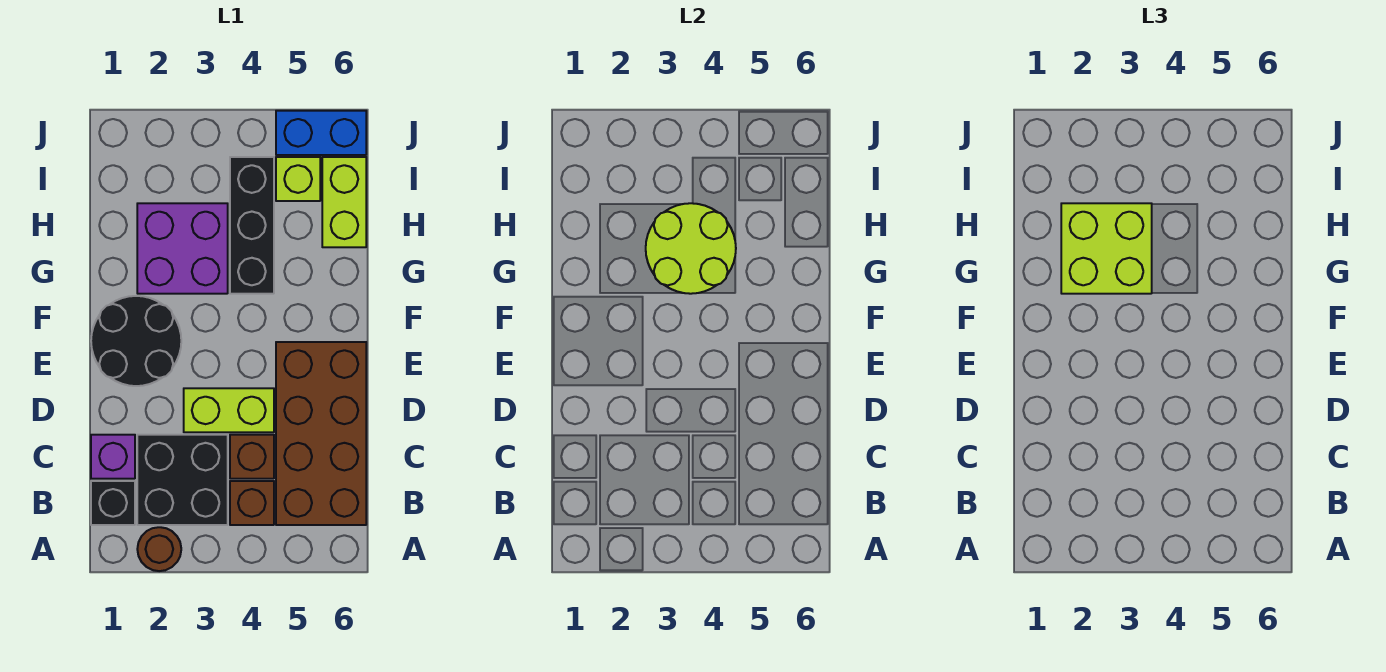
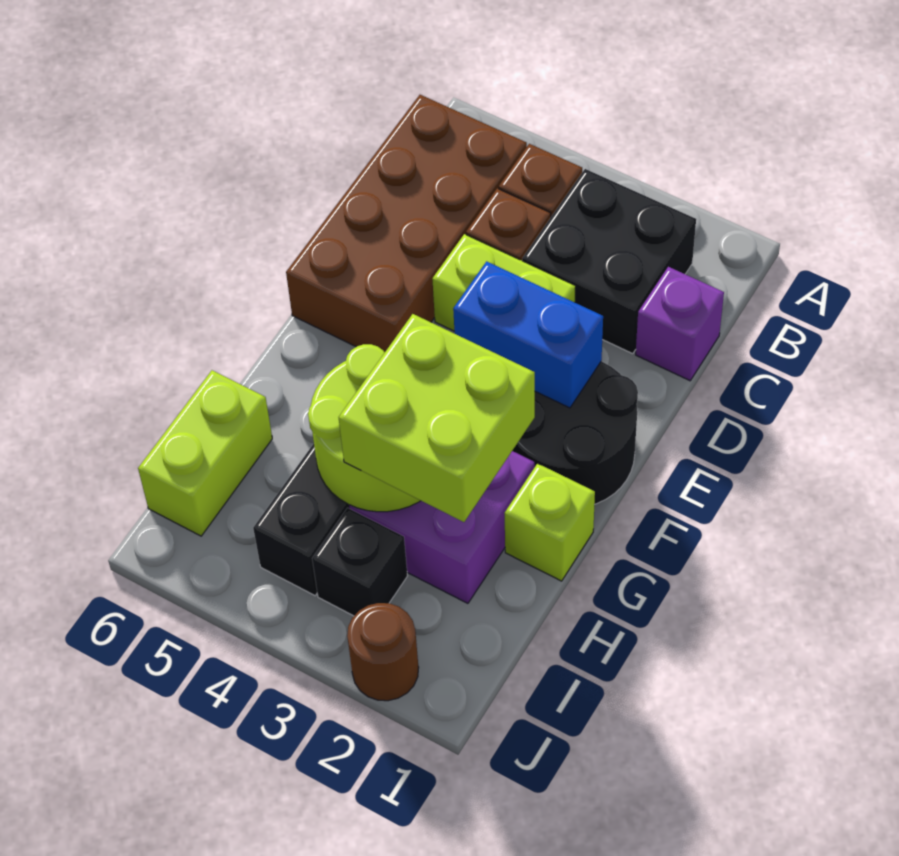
brown 1x1 round brick [137,527,181,571] -> brown 1x1 round brick moved to [347,603,419,701]
black 1x1 brick [91,481,135,525] -> black 1x1 brick moved to [312,508,407,616]
lime 1x1 brick [276,157,320,201] -> lime 1x1 brick moved to [504,463,595,581]
blue 1x2 brick [276,111,366,155] -> blue 1x2 brick moved to [453,261,603,408]

